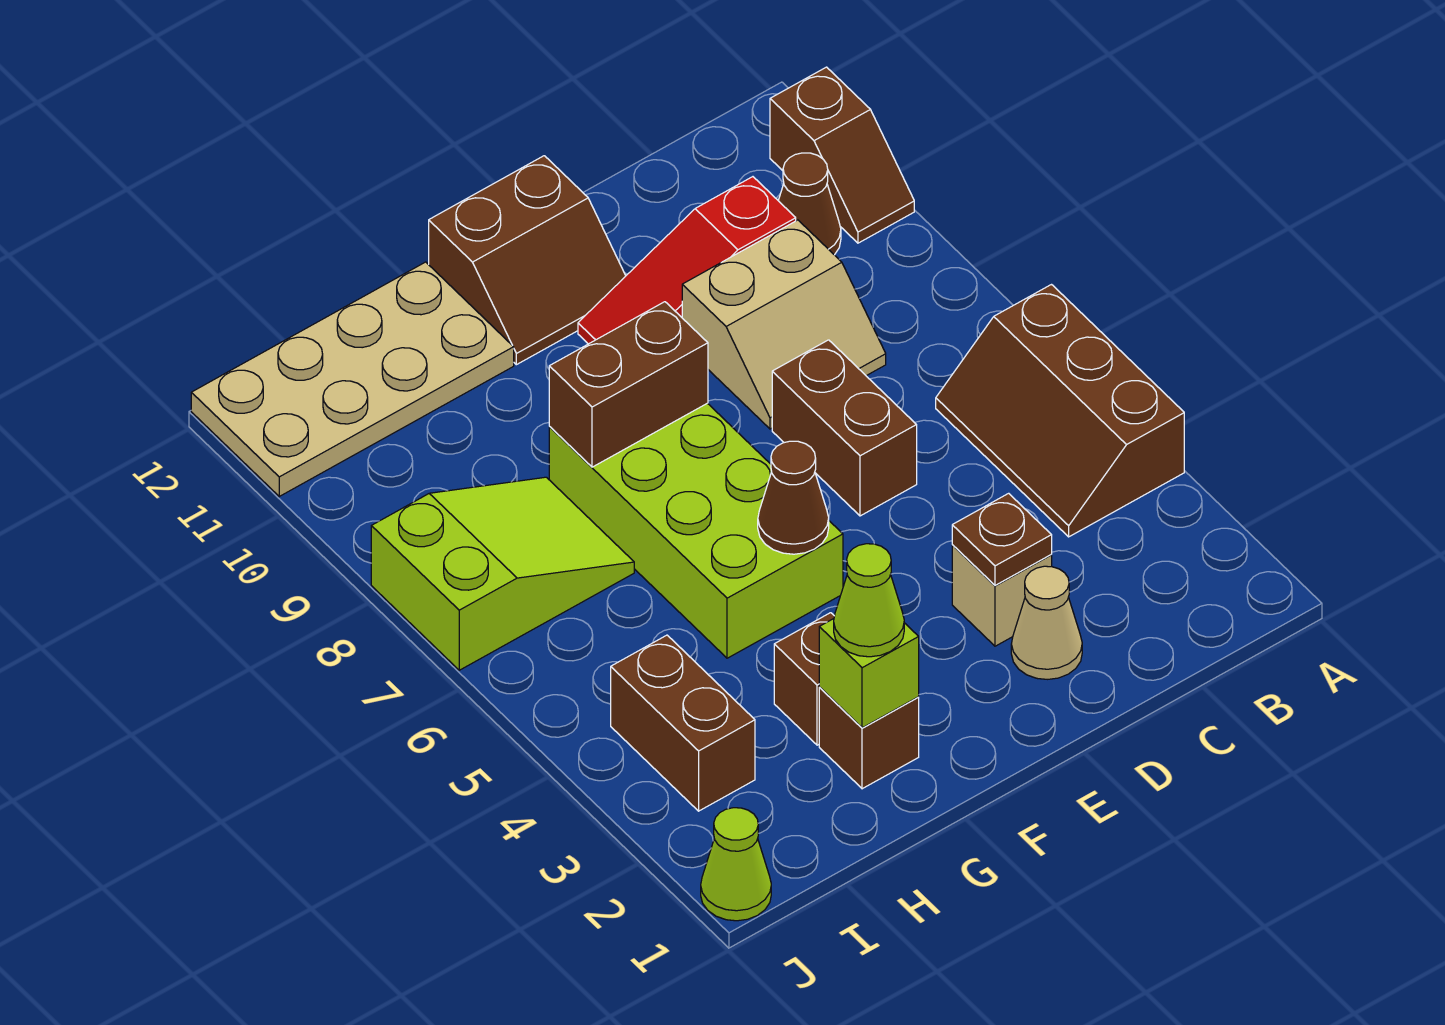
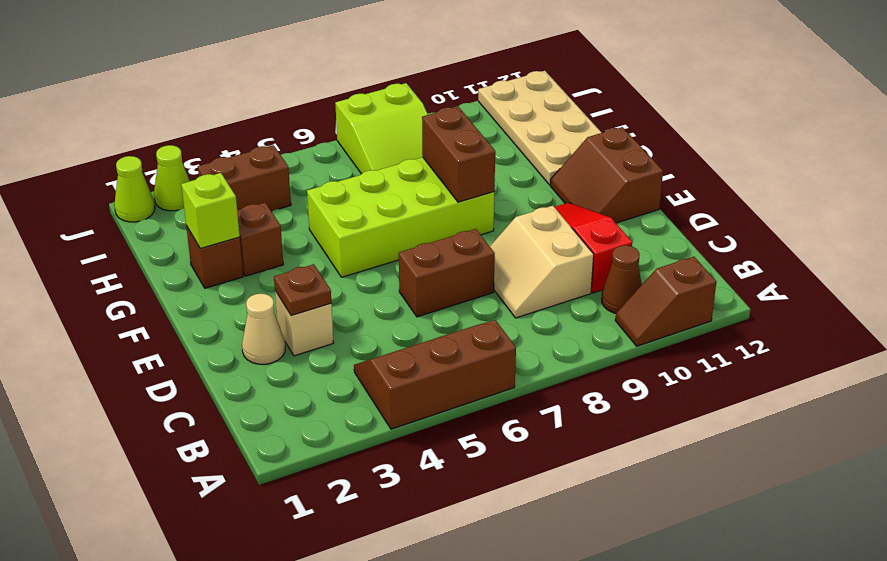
brown 1x1 cone [758,441,829,554] -> none
lime 1x1 cone [834,544,904,657] -> lime 1x1 cone moved to [154,145,190,211]

